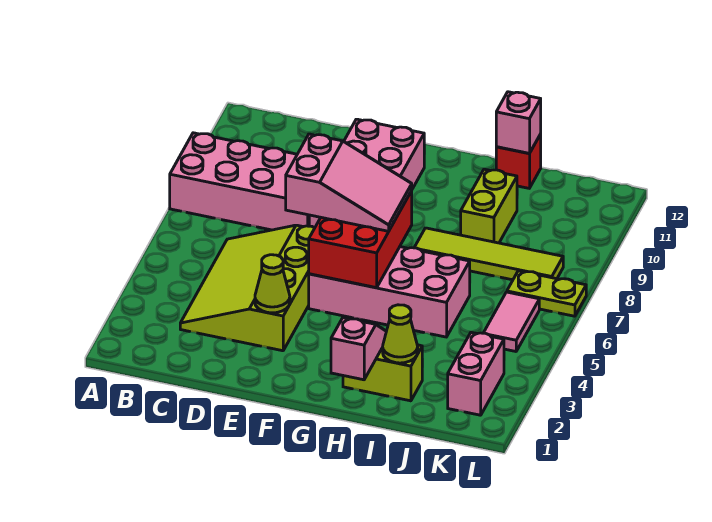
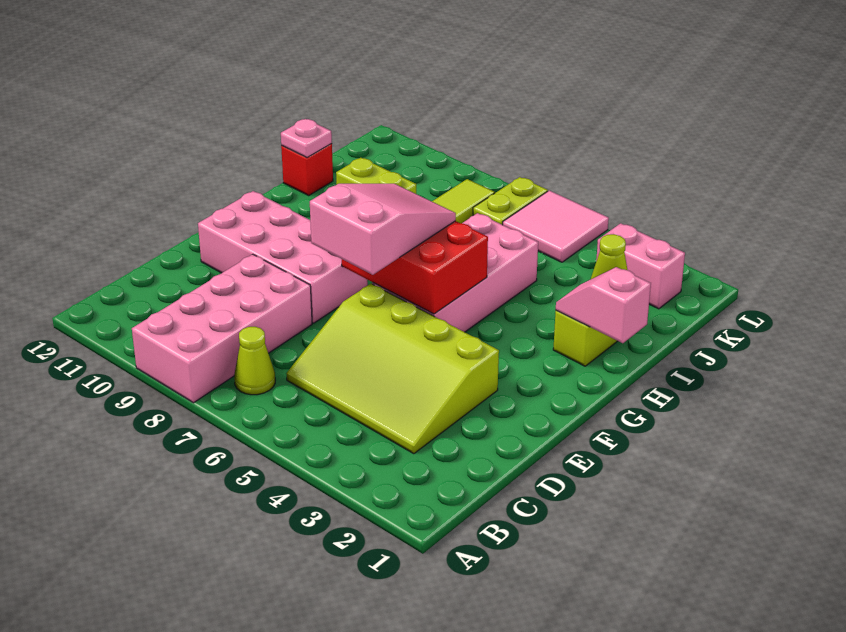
lime 1x1 cone [255,255,290,313] -> lime 1x1 cone moved to [234,327,275,395]
pink 1x1 brick [496,92,541,153] -> pink 1x1 plate [281,119,332,158]
pink 1x2 tile [484,292,539,351] -> pink 2x2 tile [503,191,609,262]

